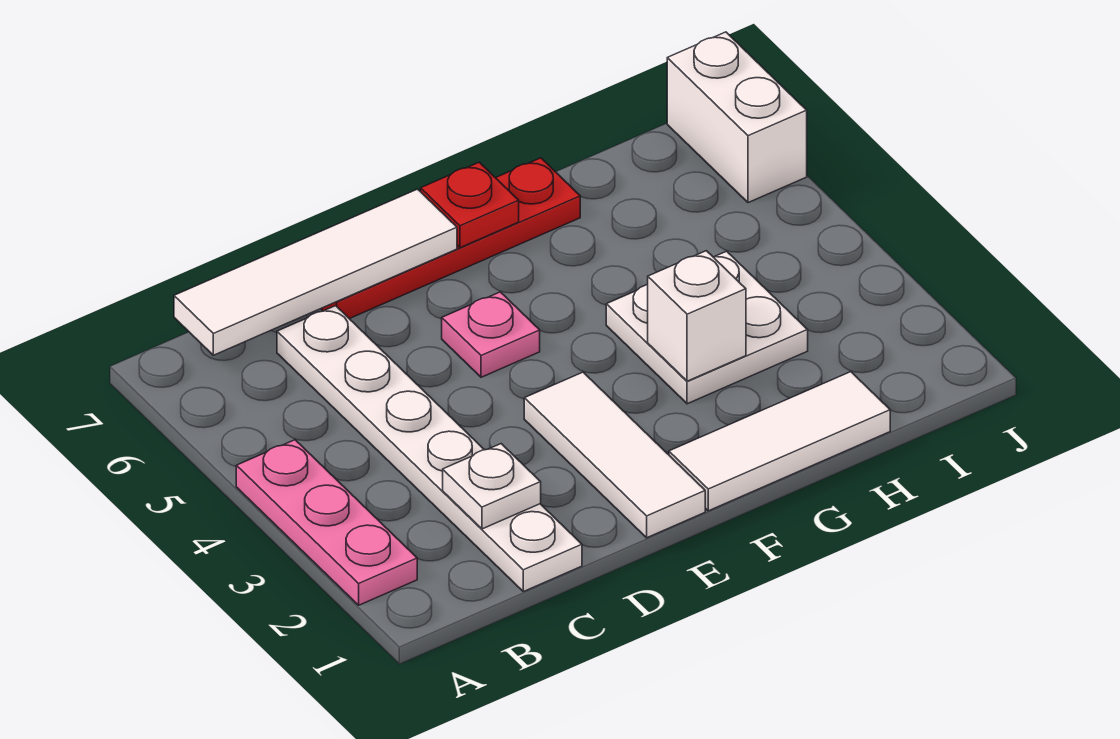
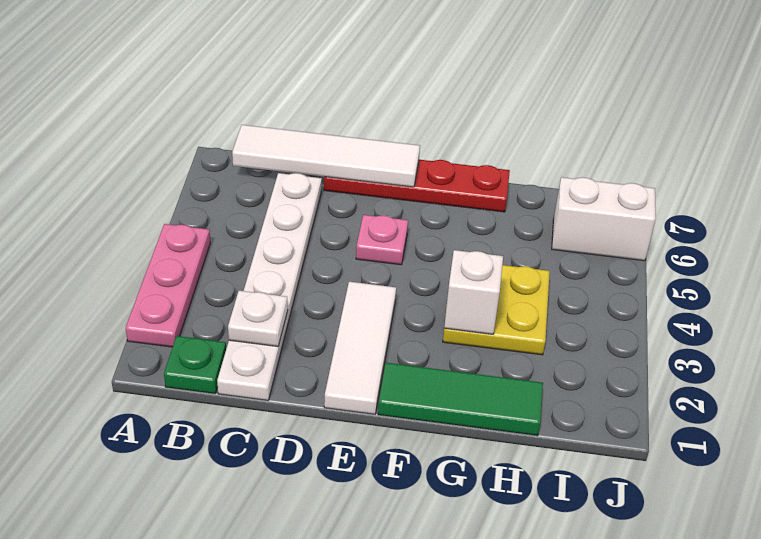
none -> green 1x1 plate [164,336,226,394]
white 1x3 tile [669,372,890,511] -> green 1x3 tile [378,363,543,436]
red 1x1 plate [421,162,519,248] -> none
white 2x2 plate [606,251,808,404] -> yellow 2x2 plate [443,265,550,355]
white 1x2 brick [667,32,807,203] -> white 1x2 brick turned to [552,177,656,261]

